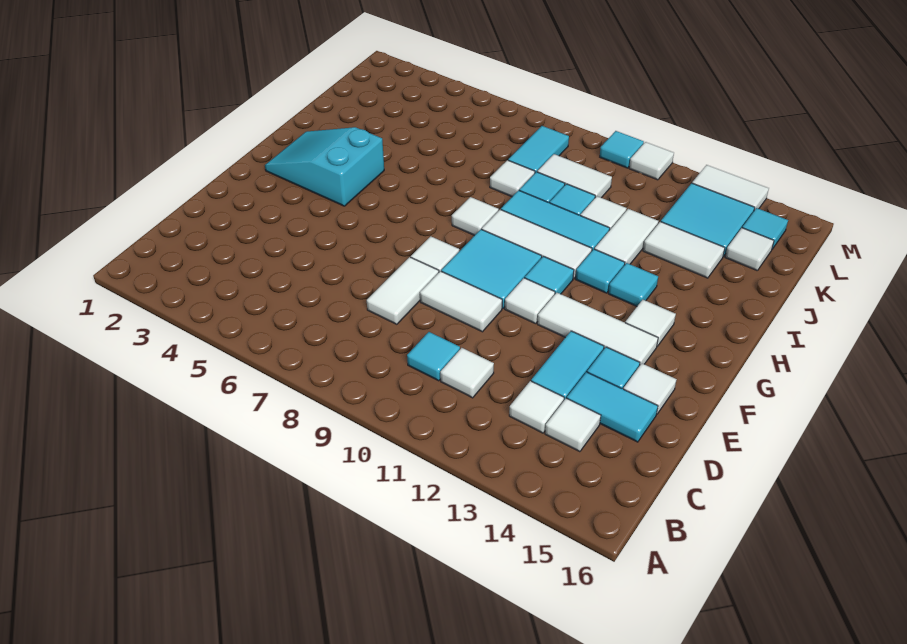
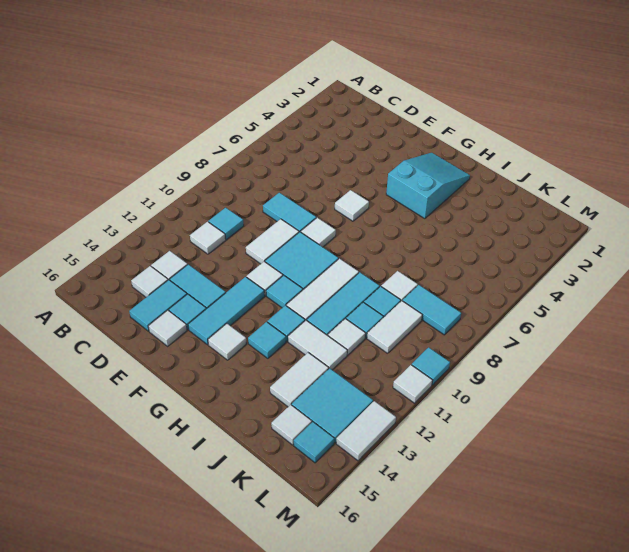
white 1x2 tile [367,257,439,324] -> cyan 1x2 tile [263,193,316,232]
white 1x3 tile [537,293,658,366] -> cyan 1x3 tile [188,277,265,345]
white 1x1 tile [452,197,499,236] -> white 1x1 tile moved to [335,190,369,221]

